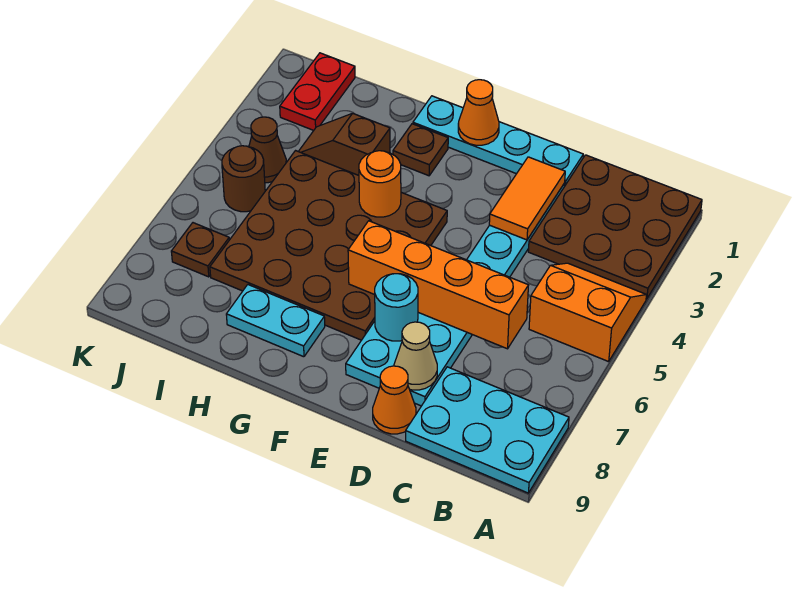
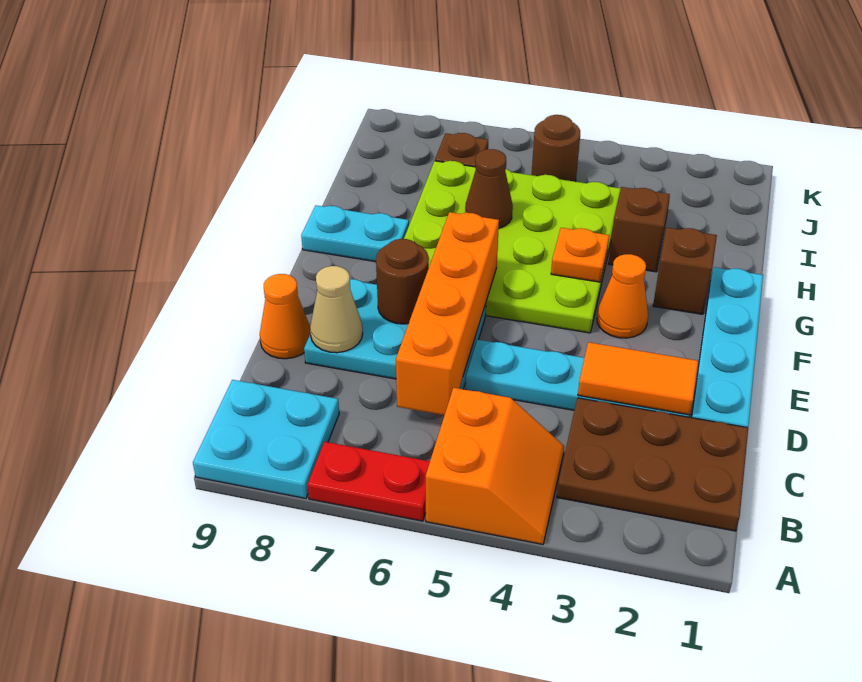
brown 3x3 plate [528,155,702,299] -> brown 2x3 plate [557,398,748,531]
cyan 2x3 plate [406,367,569,493] -> cyan 2x2 plate [193,380,339,498]
cyan 1x1 round brick [375,274,418,341] -> brown 1x1 round brick [376,239,429,324]
orange 1x1 cone [458,80,499,145] -> orange 1x1 cone moved to [597,254,648,338]
brown 4x4 plate [210,151,447,340] -> lime 4x4 plate [404,161,621,333]
brown 1x1 plate [393,124,448,176] -> brown 1x1 brick [653,228,717,314]
orange 1x1 round brick [359,151,401,217] -> orange 1x1 plate [551,228,609,282]
cyan 1x2 plate [226,285,325,357] -> cyan 1x2 plate turned to [301,205,409,262]
red 1x2 plate [280,53,355,130] -> red 1x2 plate moved to [307,442,430,521]
brown 1x1 cone [249,117,286,183] -> brown 1x1 cone moved to [465,149,513,228]

